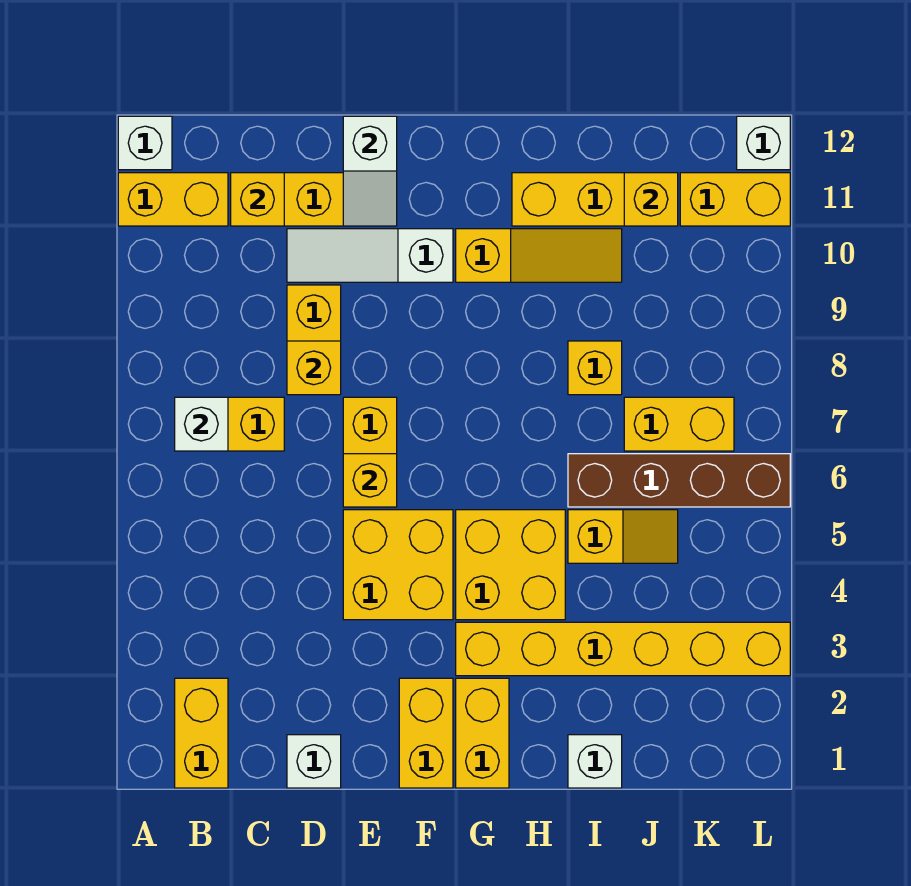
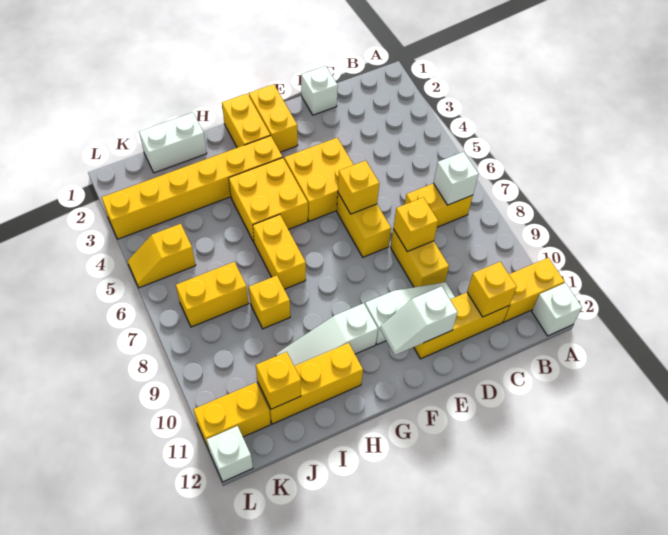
yellow 1x2 brick [175,678,228,788] -> yellow 1x2 brick moved to [253,215,306,289]
white 1x2 slope [343,116,397,226] -> white 1x2 slope turned to [380,286,458,355]
yellow 1x3 slope [456,229,622,282] -> white 1x3 slope [276,303,378,366]
white 1x1 brick [568,735,622,788] -> white 1x2 brick [139,113,207,173]
yellow 1x2 slope [568,510,678,563] -> yellow 1x2 slope moved to [127,224,196,288]
brown 1x4 brick [568,454,790,507] -> none

